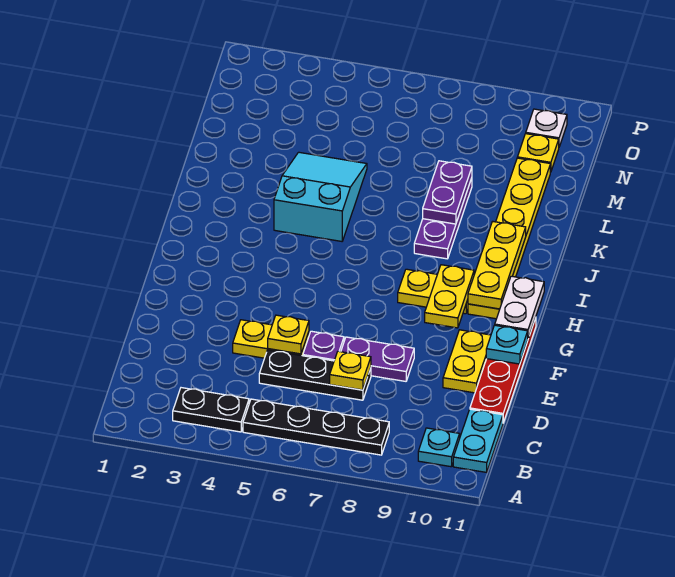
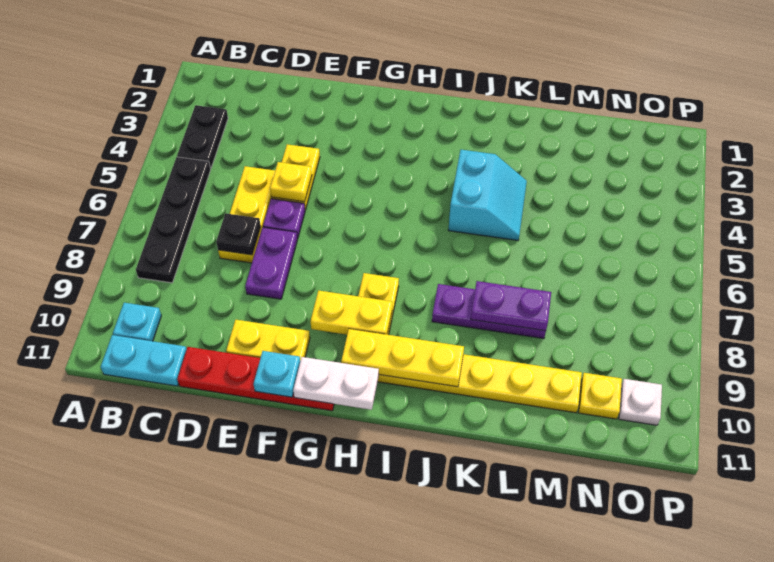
black 1x3 plate [259,350,371,400] -> yellow 1x3 plate [218,166,275,263]
yellow 1x1 plate [330,351,371,390] -> black 1x1 plate [216,213,261,255]
cyan 2x3 slope [274,152,367,241] -> cyan 2x2 slope [448,150,527,240]

